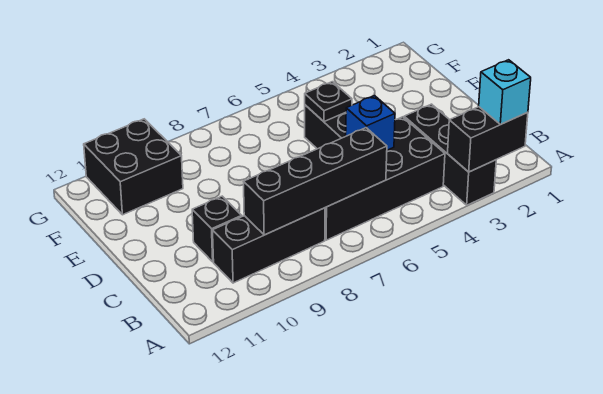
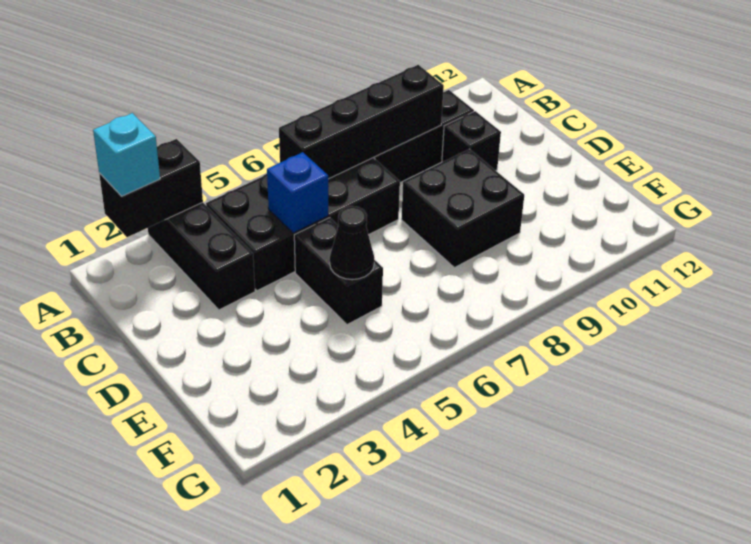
black 1x1 plate [305,82,352,122] -> black 1x1 cone [330,206,374,280]
black 2x2 brick [84,119,183,215] -> black 2x2 brick moved to [401,149,524,268]

